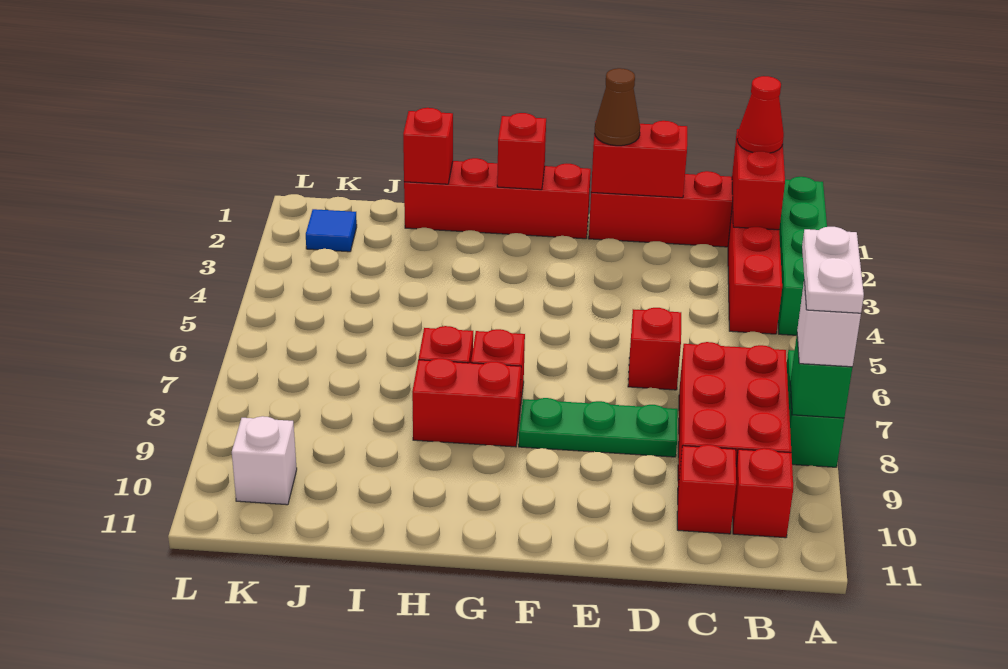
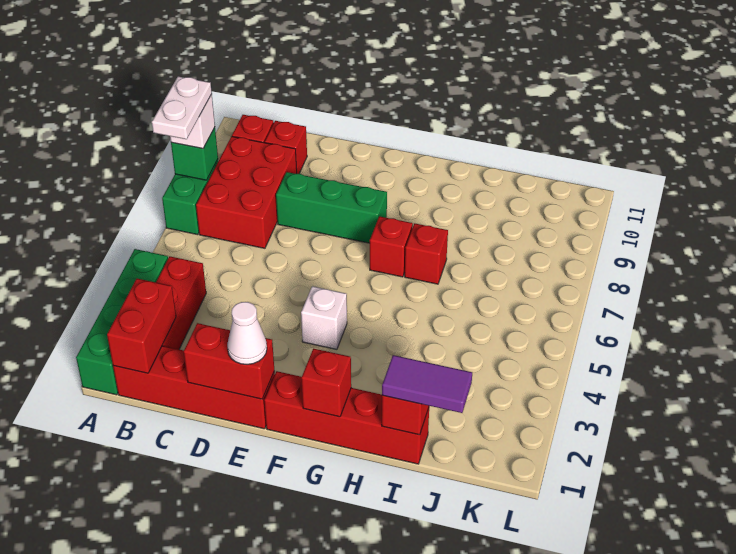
red 1x1 cone [737,76,784,153] -> none
red 1x1 brick [628,308,681,390] -> none
green 1x3 plate [519,398,678,457] -> green 1x3 brick [276,172,387,243]
brown 1x1 cone [595,68,640,146] -> white 1x1 cone [227,302,267,364]
red 1x2 brick [412,358,521,447] -> none
none -> purple 1x2 tile [382,355,472,413]
blue 1x1 tile [306,209,357,252] -> none
white 1x1 brick [232,416,297,505] -> white 1x1 brick moved to [301,286,347,349]

